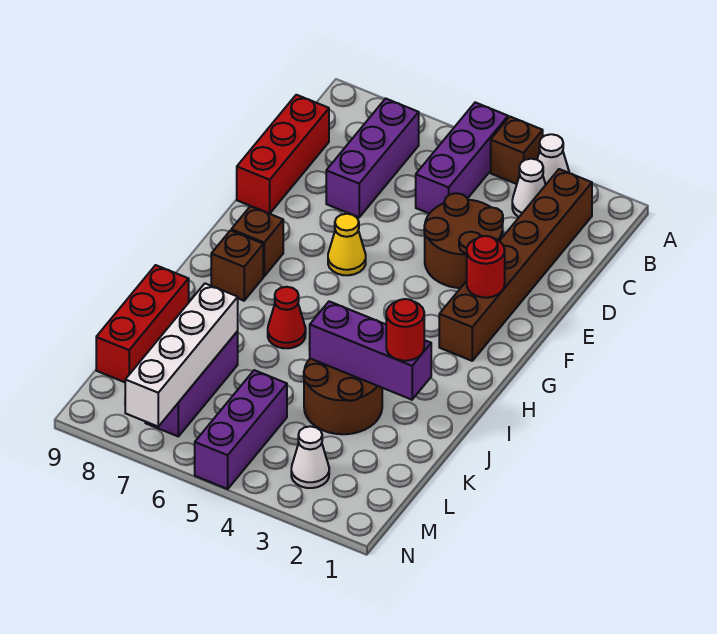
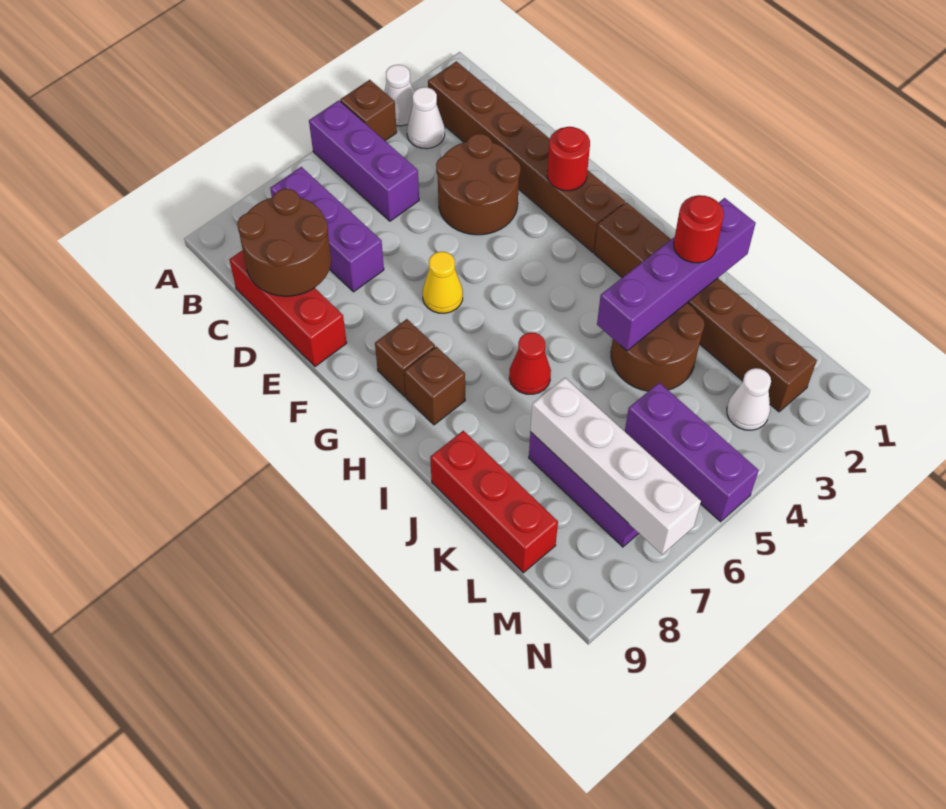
none -> brown 2x2 round brick [237,189,331,296]
none -> brown 1x6 brick [594,202,817,412]
purple 1x3 brick [309,301,431,400] -> purple 1x4 brick [597,198,756,351]

